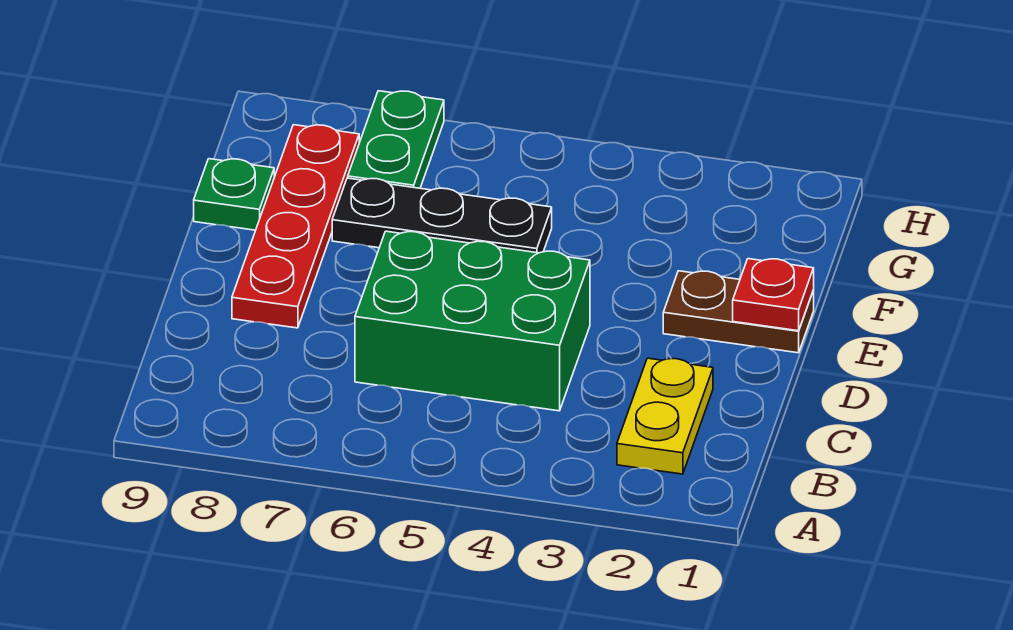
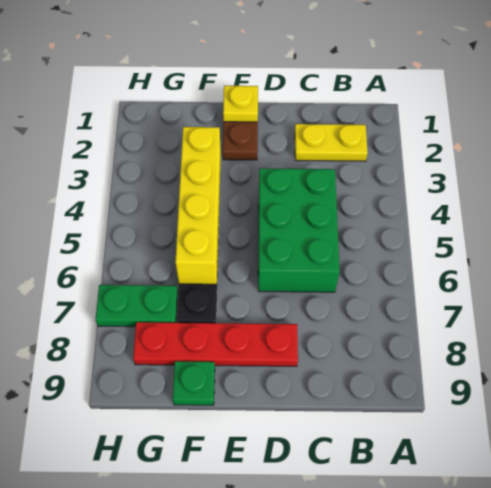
red 1x1 plate [733,259,814,331] -> yellow 1x1 plate [223,86,258,122]
none -> yellow 1x4 brick [175,127,221,284]

